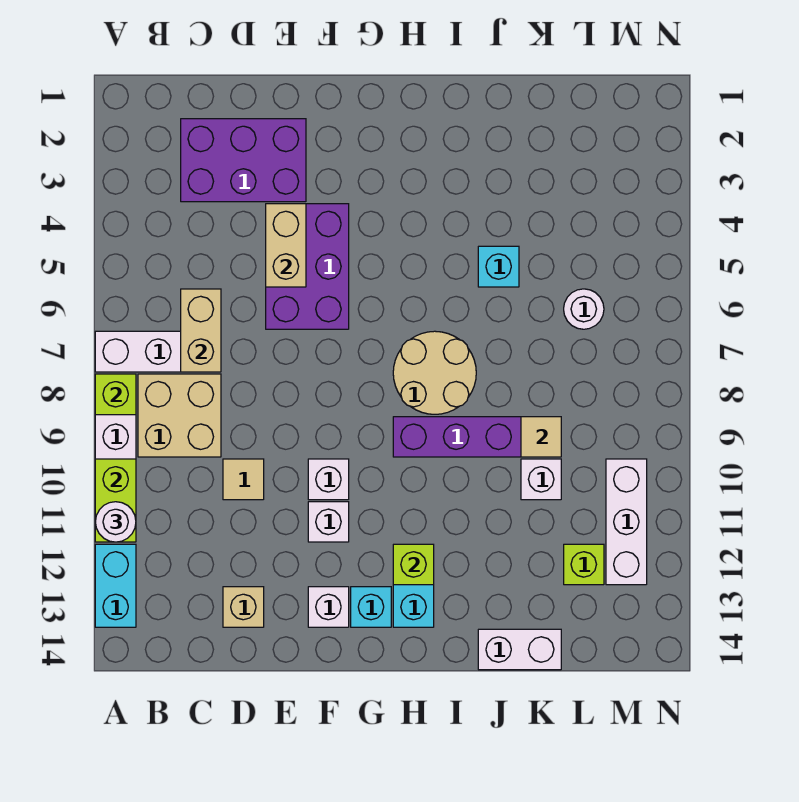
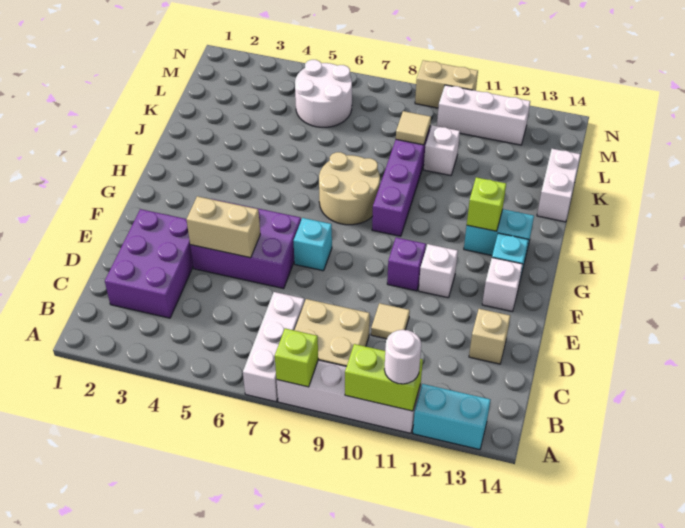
tan 1x2 brick [181,289,221,372] -> tan 1x2 brick moved to [415,60,478,108]
white 1x1 brick [308,459,349,500] -> purple 1x1 brick [387,237,426,291]
cyan 1x1 brick [478,246,519,287] -> cyan 1x1 brick moved to [294,218,332,271]
white 1x1 round brick [564,289,604,329] -> white 2x2 round brick [295,60,352,127]
lime 1x1 brick [564,544,604,585] -> none

